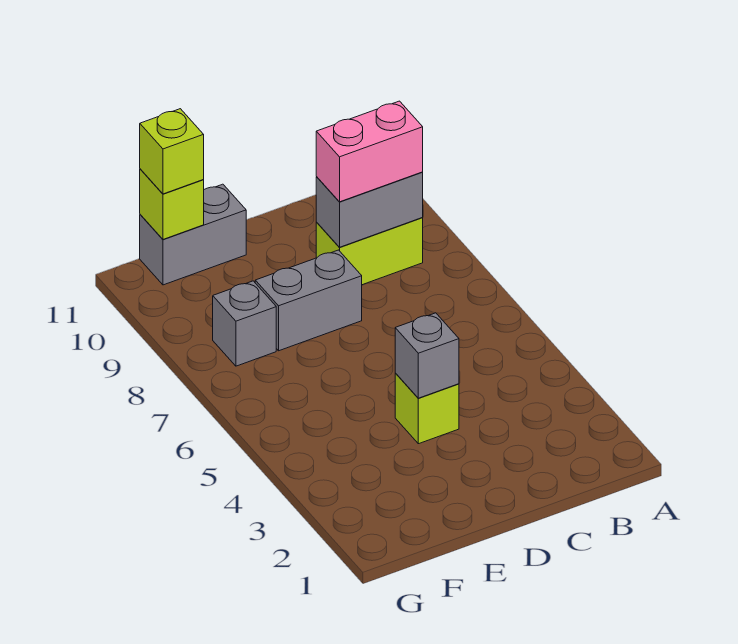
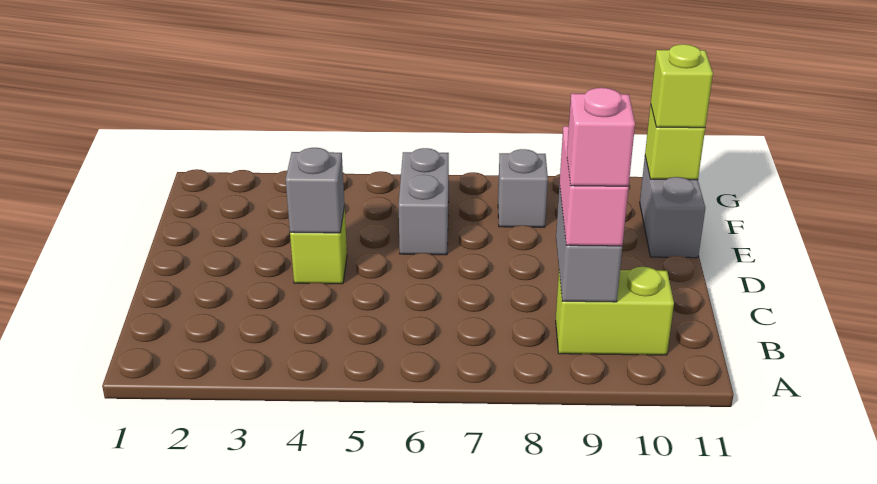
lime 1x2 brick [316,218,423,285] -> lime 1x2 brick turned to [556,267,674,355]
none -> pink 1x1 brick [567,88,635,186]
grey 1x2 brick [255,250,362,351] -> grey 1x2 brick moved to [399,148,449,255]

